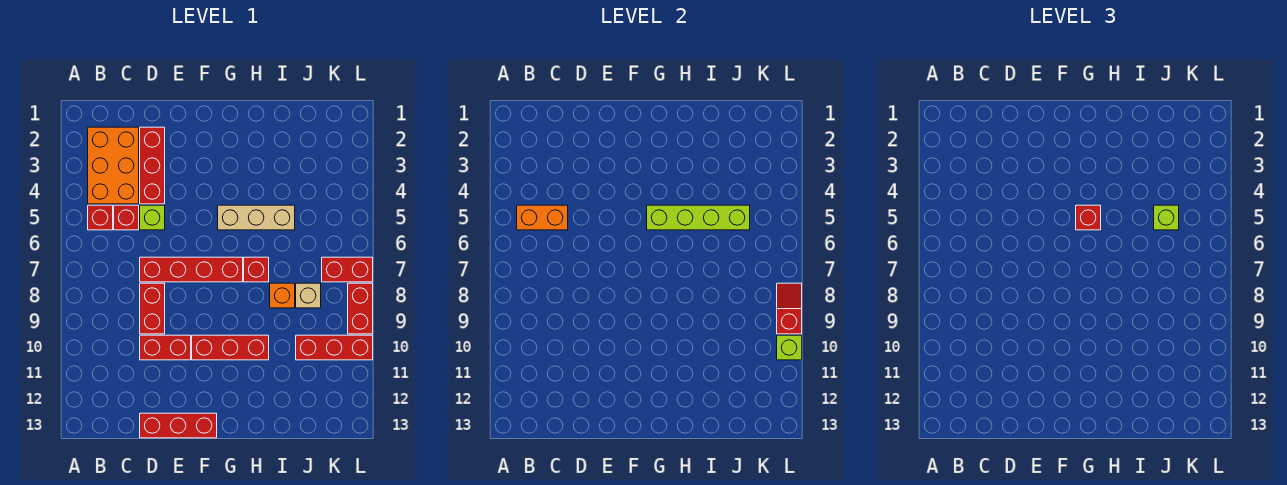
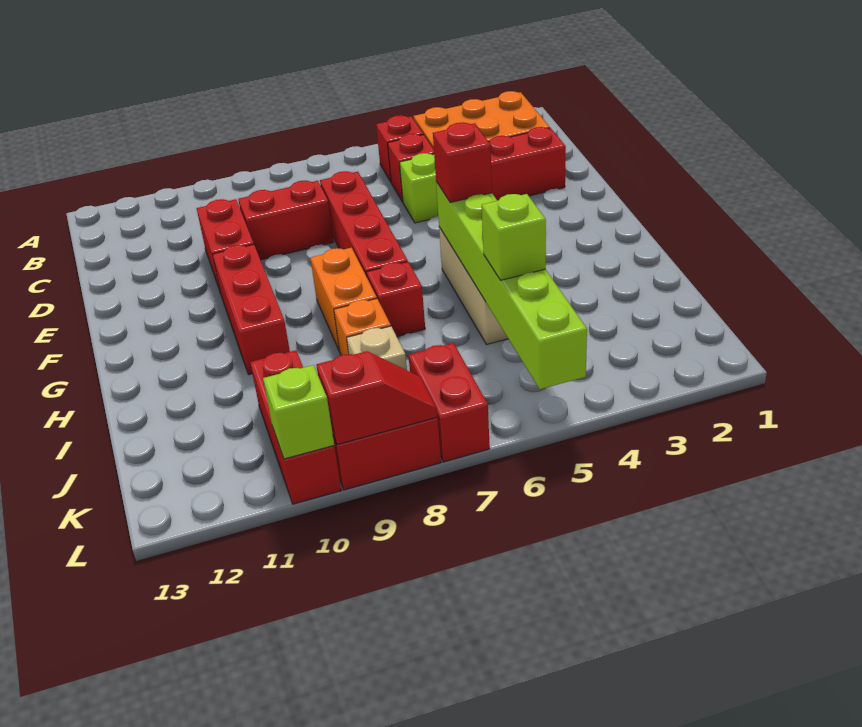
orange 1x2 brick [517,205,568,230] -> orange 1x2 brick moved to [310,248,377,351]
red 1x3 brick [140,413,217,438] -> none
lime 1x4 brick [647,205,750,230] -> lime 1x6 brick [436,181,587,389]

